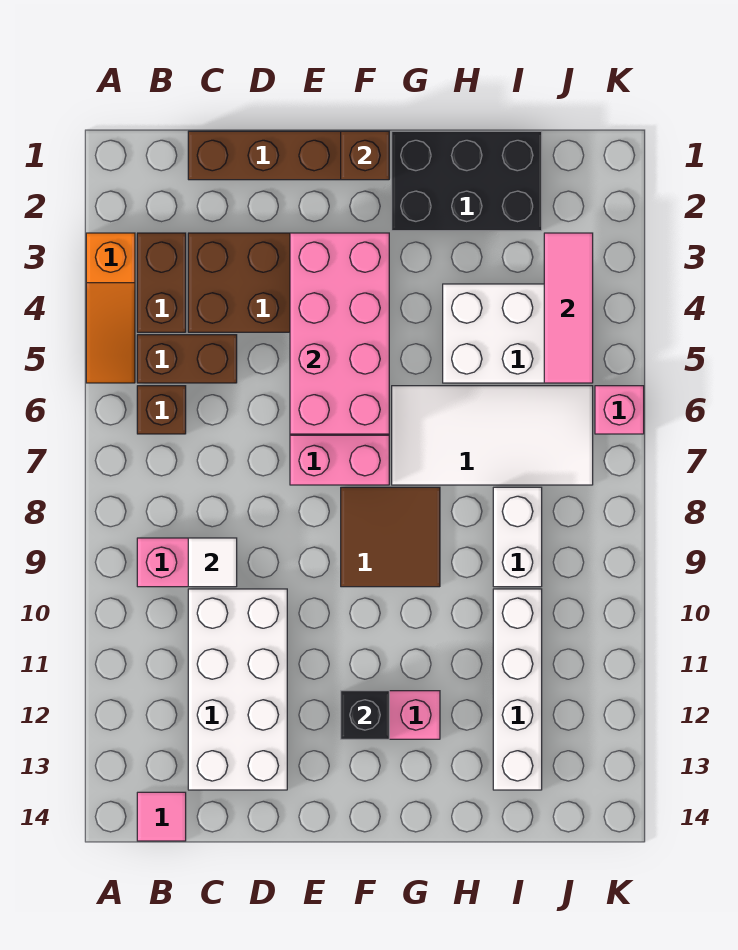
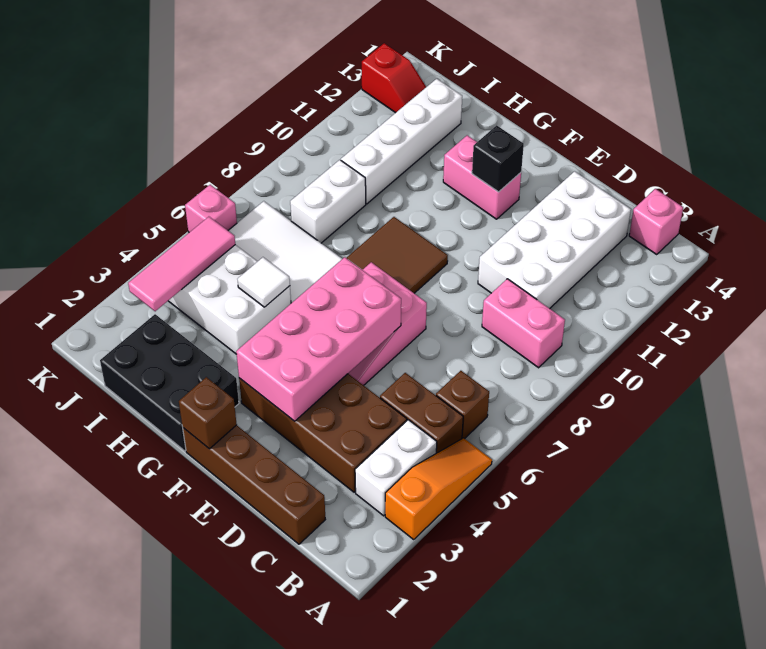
brown 1x2 brick [137,233,186,332] -> white 1x2 brick [355,420,437,516]
pink 1x1 tile [137,792,186,841] -> pink 1x1 brick [629,189,683,255]
white 1x1 tile [188,538,237,587] -> white 1x1 tile moved to [238,257,290,307]
none -> red 1x2 slope [362,43,426,113]

